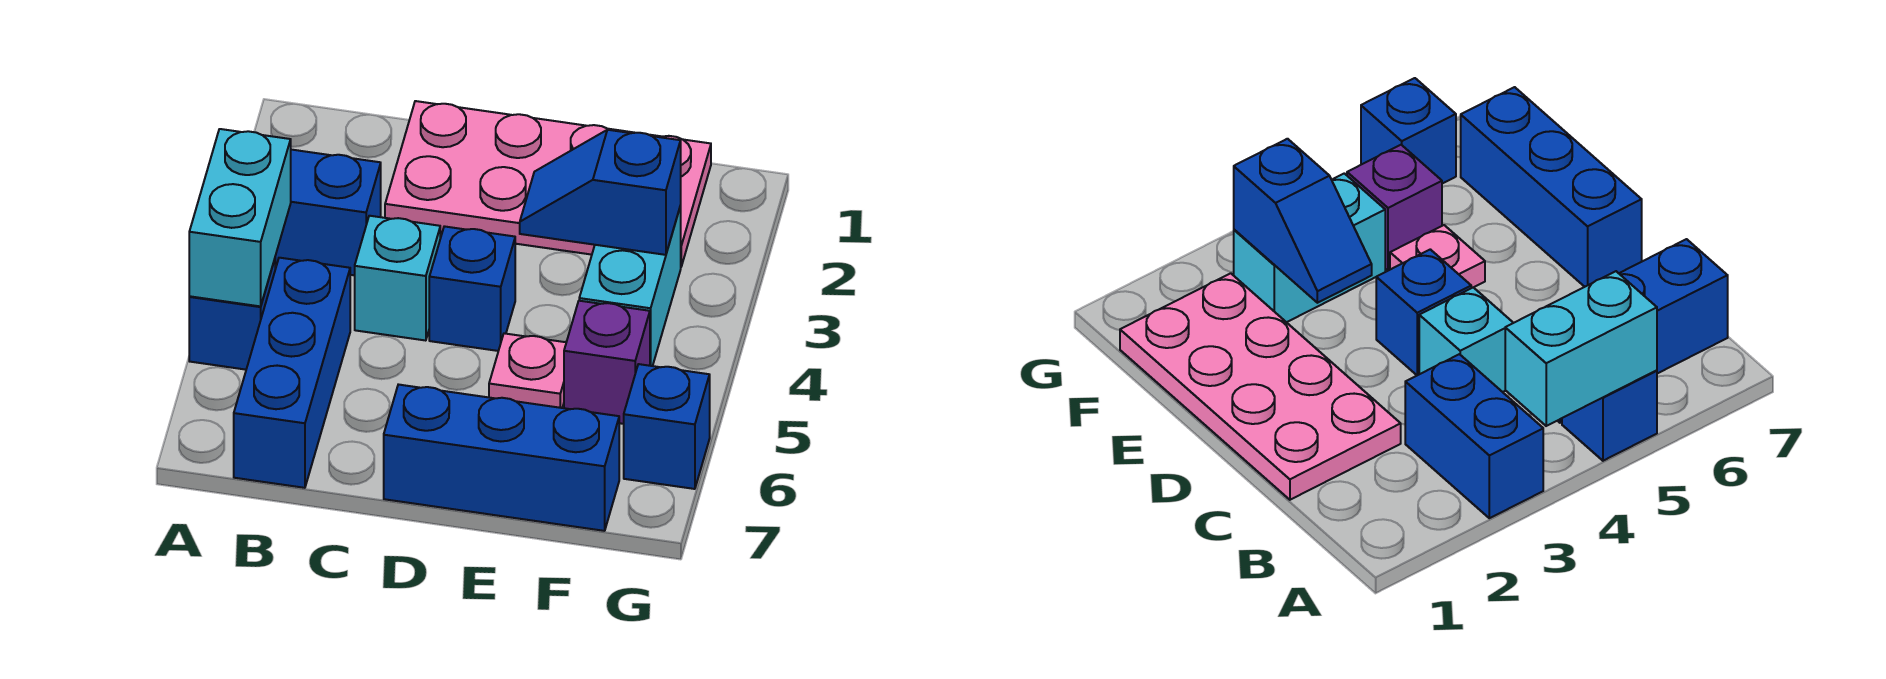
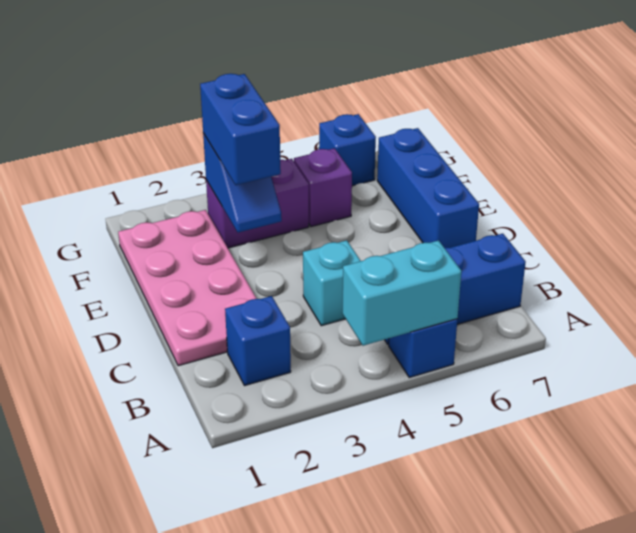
blue 1x2 brick [275,150,381,275] -> blue 1x2 brick moved to [200,74,281,185]
blue 1x1 brick [429,226,515,351] -> blue 1x1 brick moved to [225,296,291,386]
pink 1x1 plate [489,333,566,408] -> none
cyan 1x2 brick [579,206,681,366] -> purple 1x2 brick [206,159,309,248]

